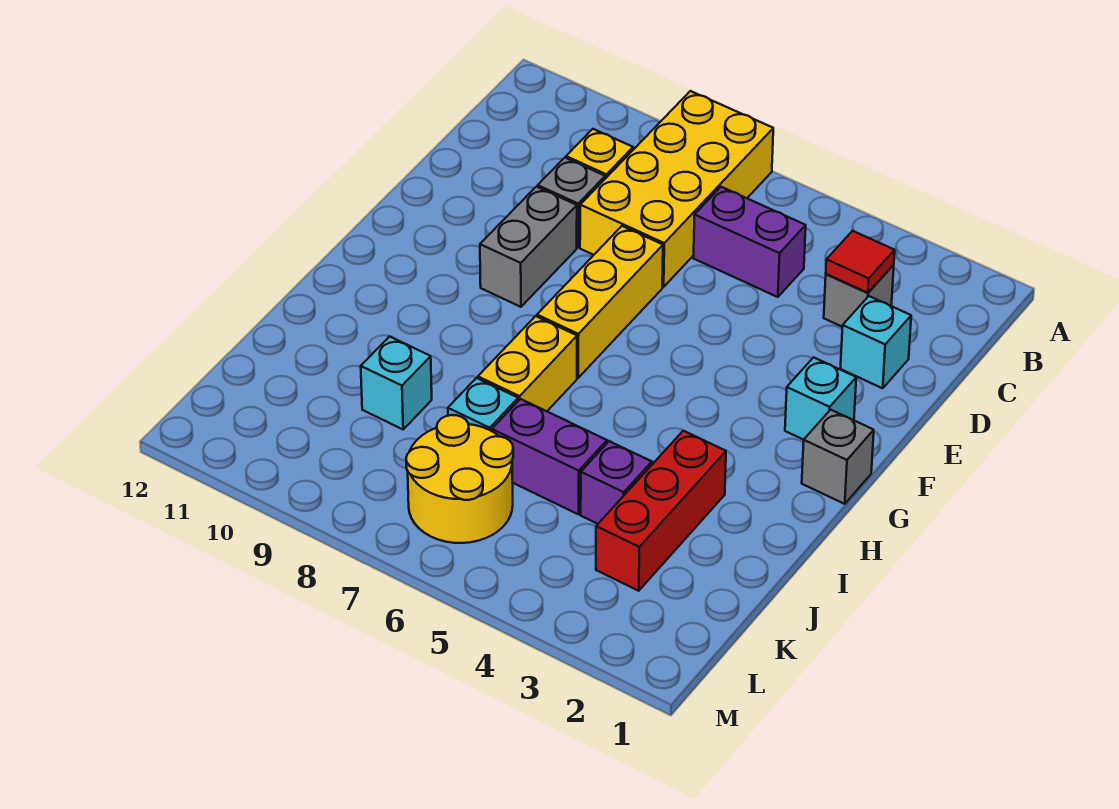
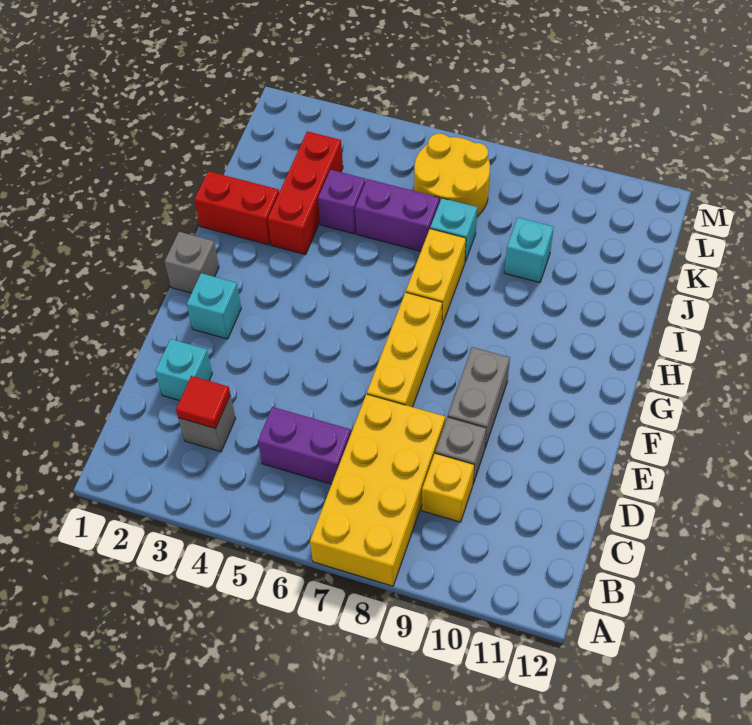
none -> red 1x2 brick [194,171,279,245]

